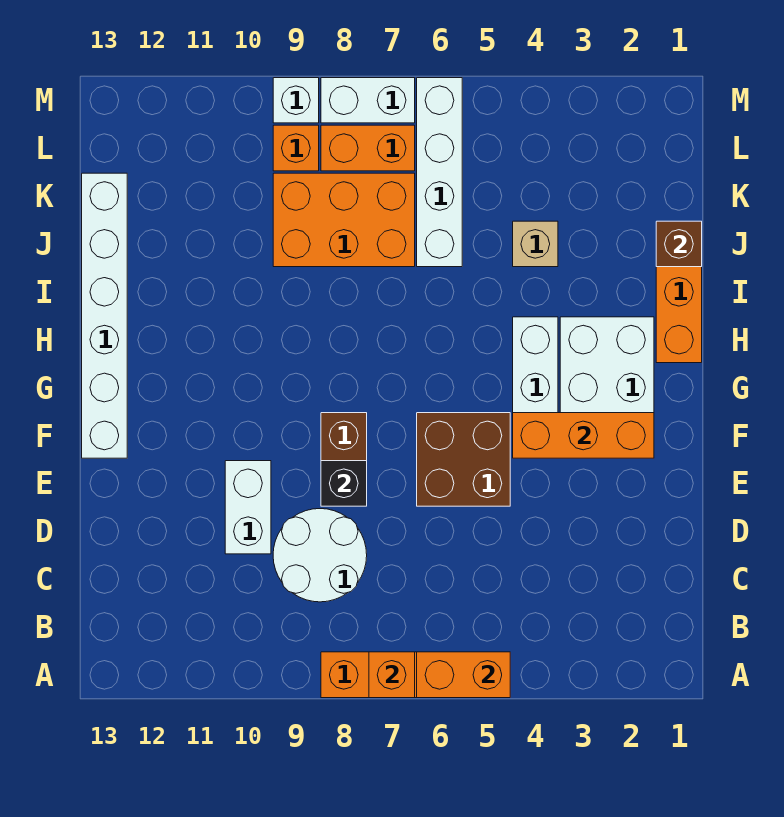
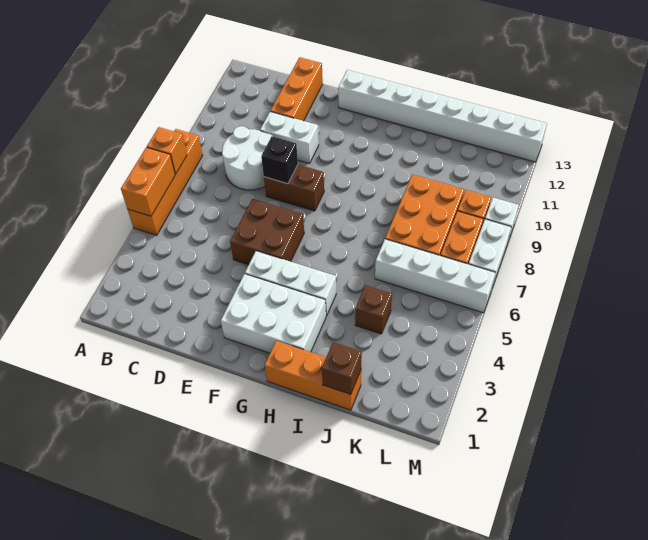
orange 1x3 brick [513,413,654,458] -> orange 1x3 brick moved to [270,57,323,121]
white 1x6 brick [82,173,127,458] -> white 1x8 brick [338,70,547,162]
tan 1x1 brick [513,221,558,267] -> brown 1x1 brick [355,285,392,334]

